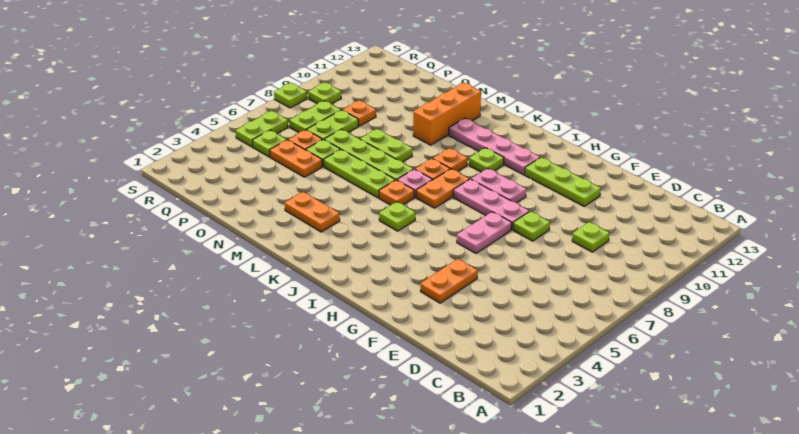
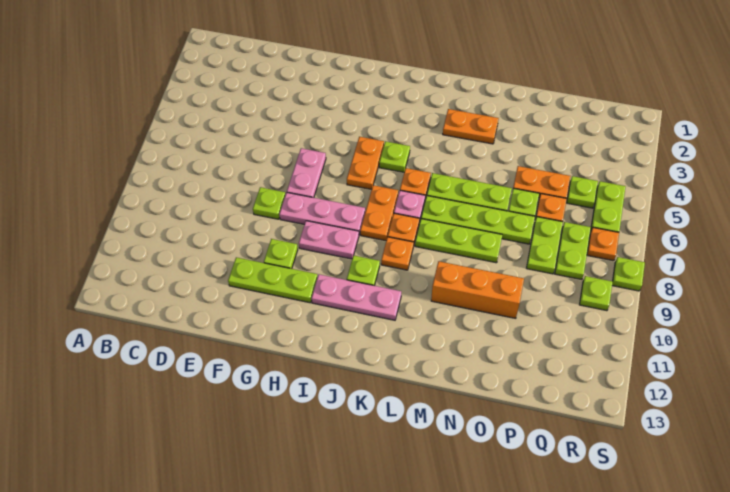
lime 1x1 plate [572,222,609,252] -> lime 1x1 plate moved to [264,239,298,269]
orange 1x2 plate [421,259,478,303] -> orange 1x2 plate moved to [347,137,384,190]
pink 1x4 plate [449,118,540,175] -> pink 1x3 plate [311,274,401,320]
lime 1x2 plate [360,129,413,162] -> lime 1x3 plate [415,219,502,263]
orange 1x3 brick [413,83,481,145] -> orange 1x3 brick turned to [431,261,524,318]
orange 1x1 plate [343,100,376,126] -> orange 1x1 plate moved to [587,227,619,261]

